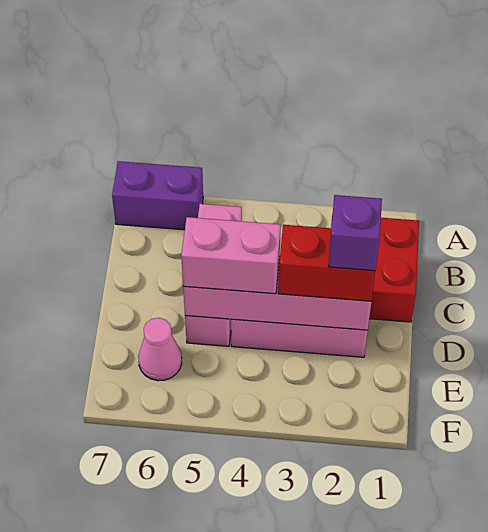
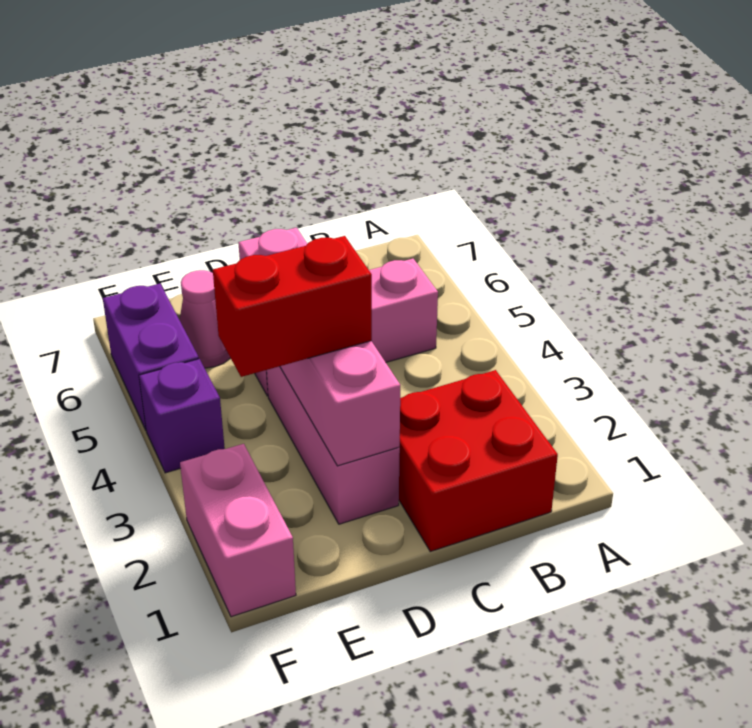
purple 1x2 brick [112,161,203,230] -> purple 1x2 brick moved to [103,284,199,430]
red 1x2 brick [278,225,375,301] -> red 1x2 brick turned to [213,236,372,377]
purple 1x1 brick [329,195,382,271] -> purple 1x1 brick moved to [139,359,225,473]
pink 1x2 brick [181,217,281,294] -> pink 1x2 brick moved to [180,444,296,617]

